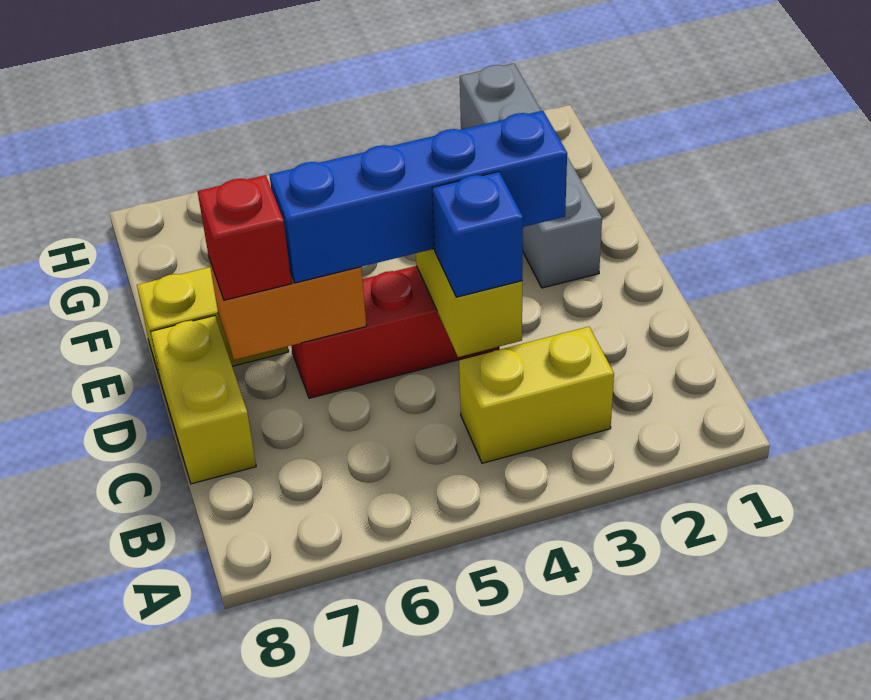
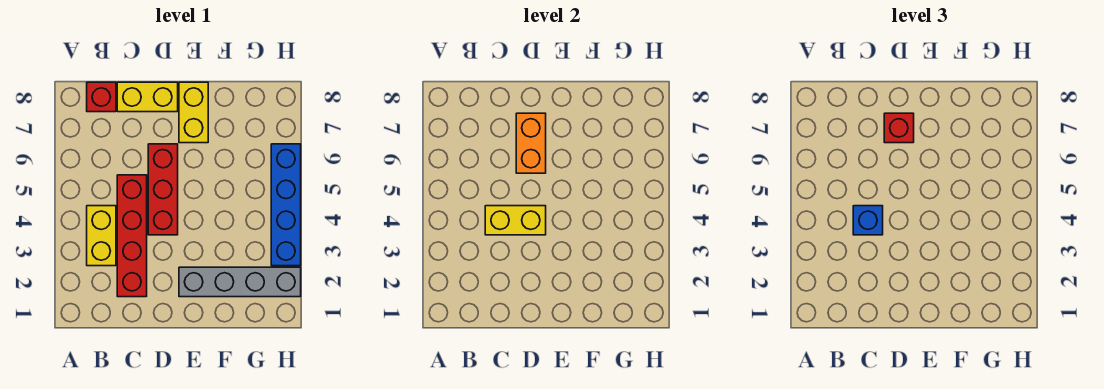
none -> red 1x1 brick [87,82,116,112]
none -> red 1x4 brick [117,175,147,297]
blue 1x4 brick [269,111,567,283] -> blue 1x4 brick moved to [271,144,301,266]

